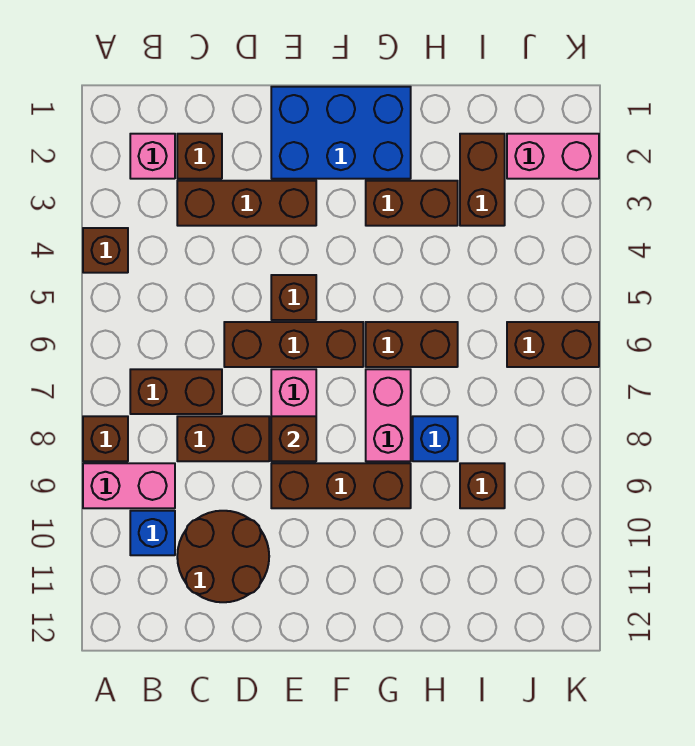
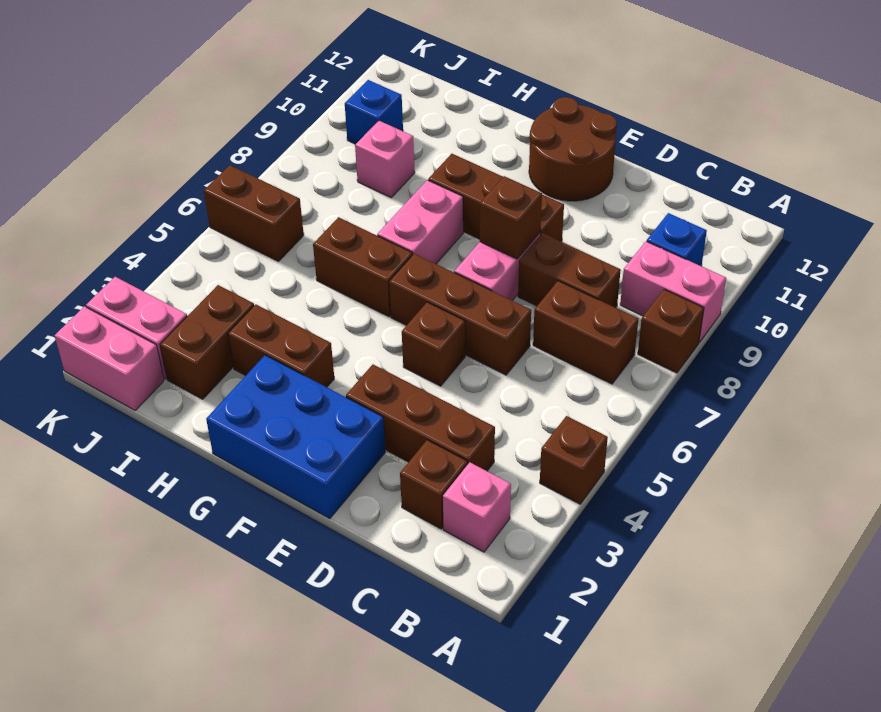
brown 2x2 round brick [177,511,269,602] -> brown 2x2 round brick moved to [529,97,617,201]
blue 1x1 brick [413,416,458,461] -> blue 1x1 brick moved to [345,80,403,144]
brown 1x1 brick [460,463,505,508] -> pink 1x1 brick [355,121,415,197]
none -> pink 1x2 brick [55,306,164,410]

